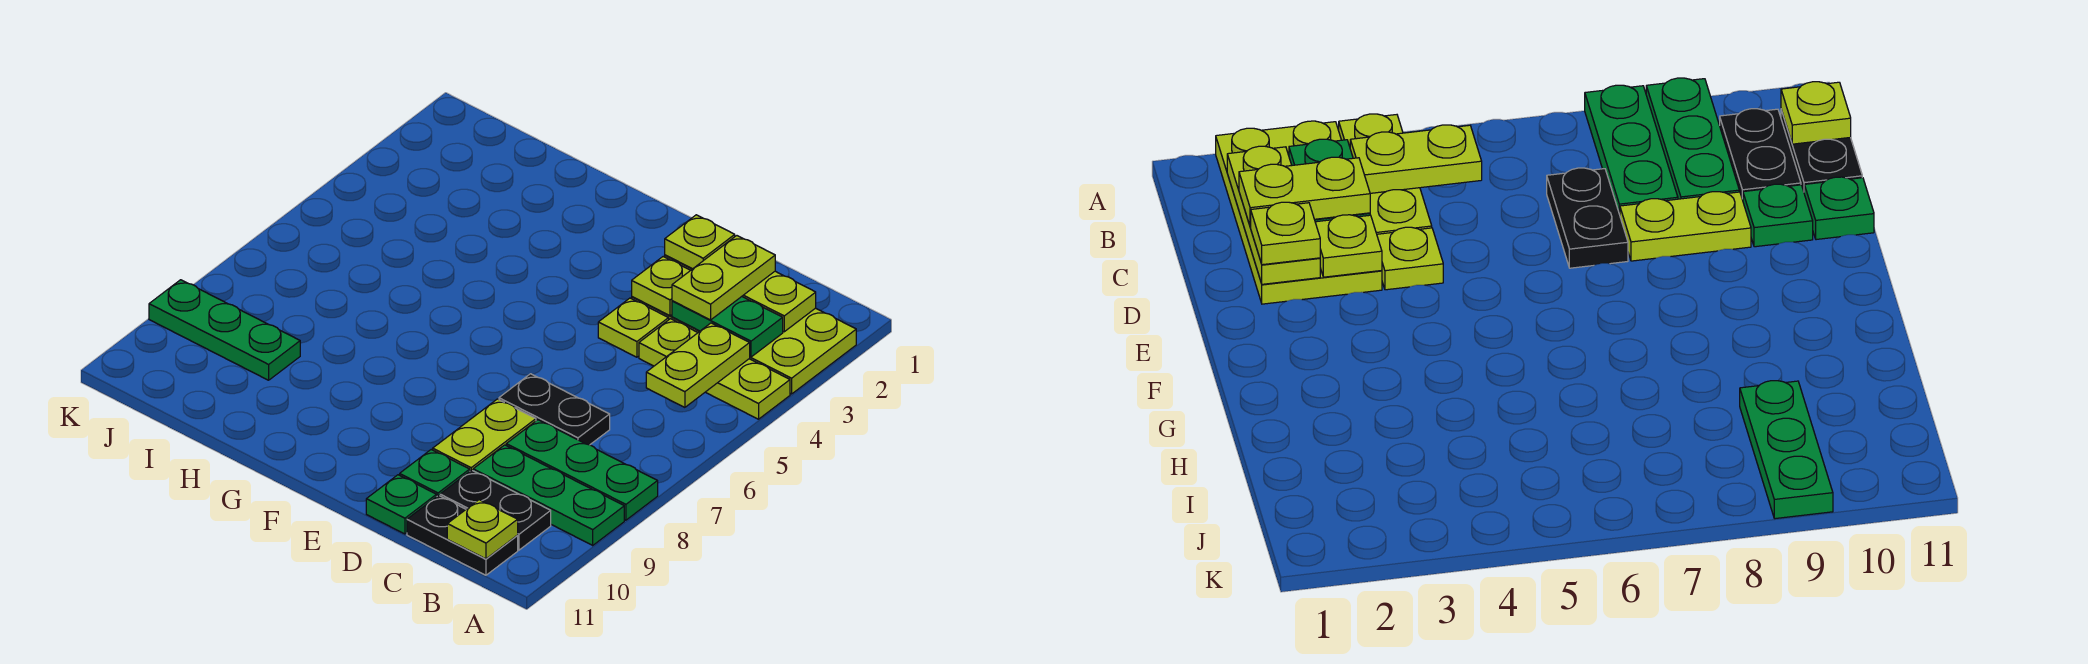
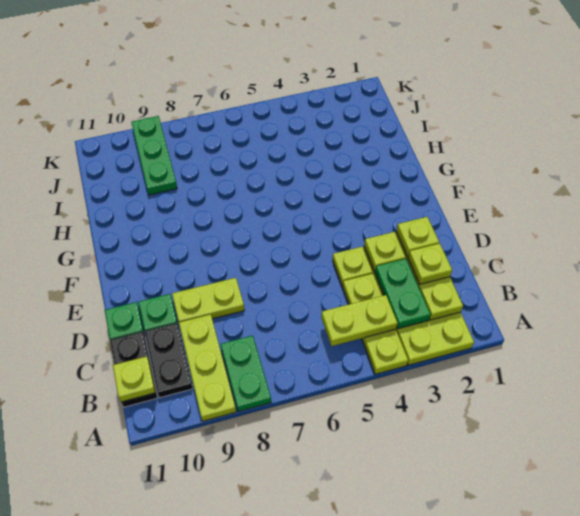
green 1x3 plate [506,420,658,520] -> green 1x2 plate [221,336,271,412]
green 1x3 plate [473,445,624,545] -> lime 1x3 plate [179,314,236,421]
lime 1x2 plate [672,236,775,320] -> lime 1x1 plate [408,243,452,284]
black 1x2 plate [499,374,610,445] -> none

